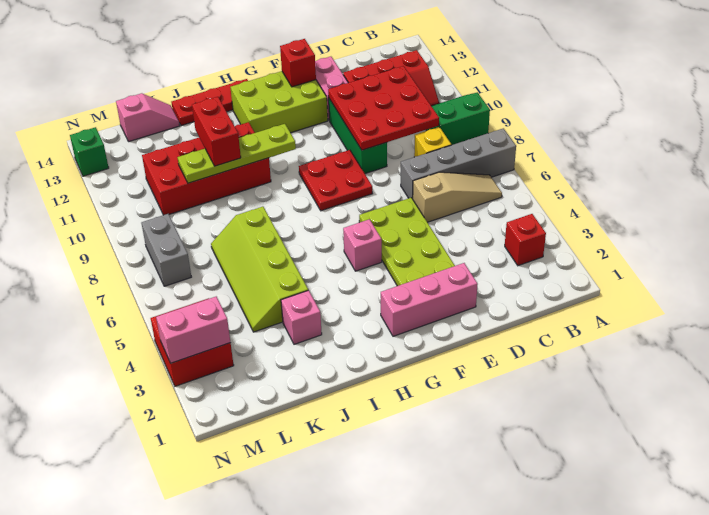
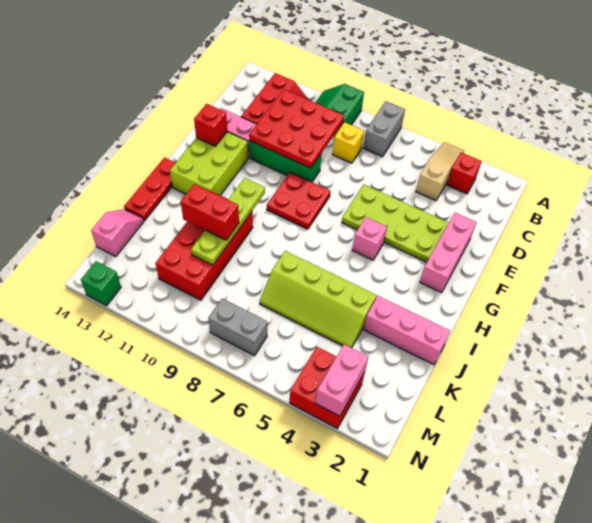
grey 1x4 brick [401,128,516,199] -> grey 1x2 brick [363,101,405,157]
tan 1x3 slope [413,172,502,222] -> tan 1x3 slope moved to [416,142,464,201]
pink 1x1 brick [281,290,322,344] -> pink 1x3 brick [364,296,450,365]

